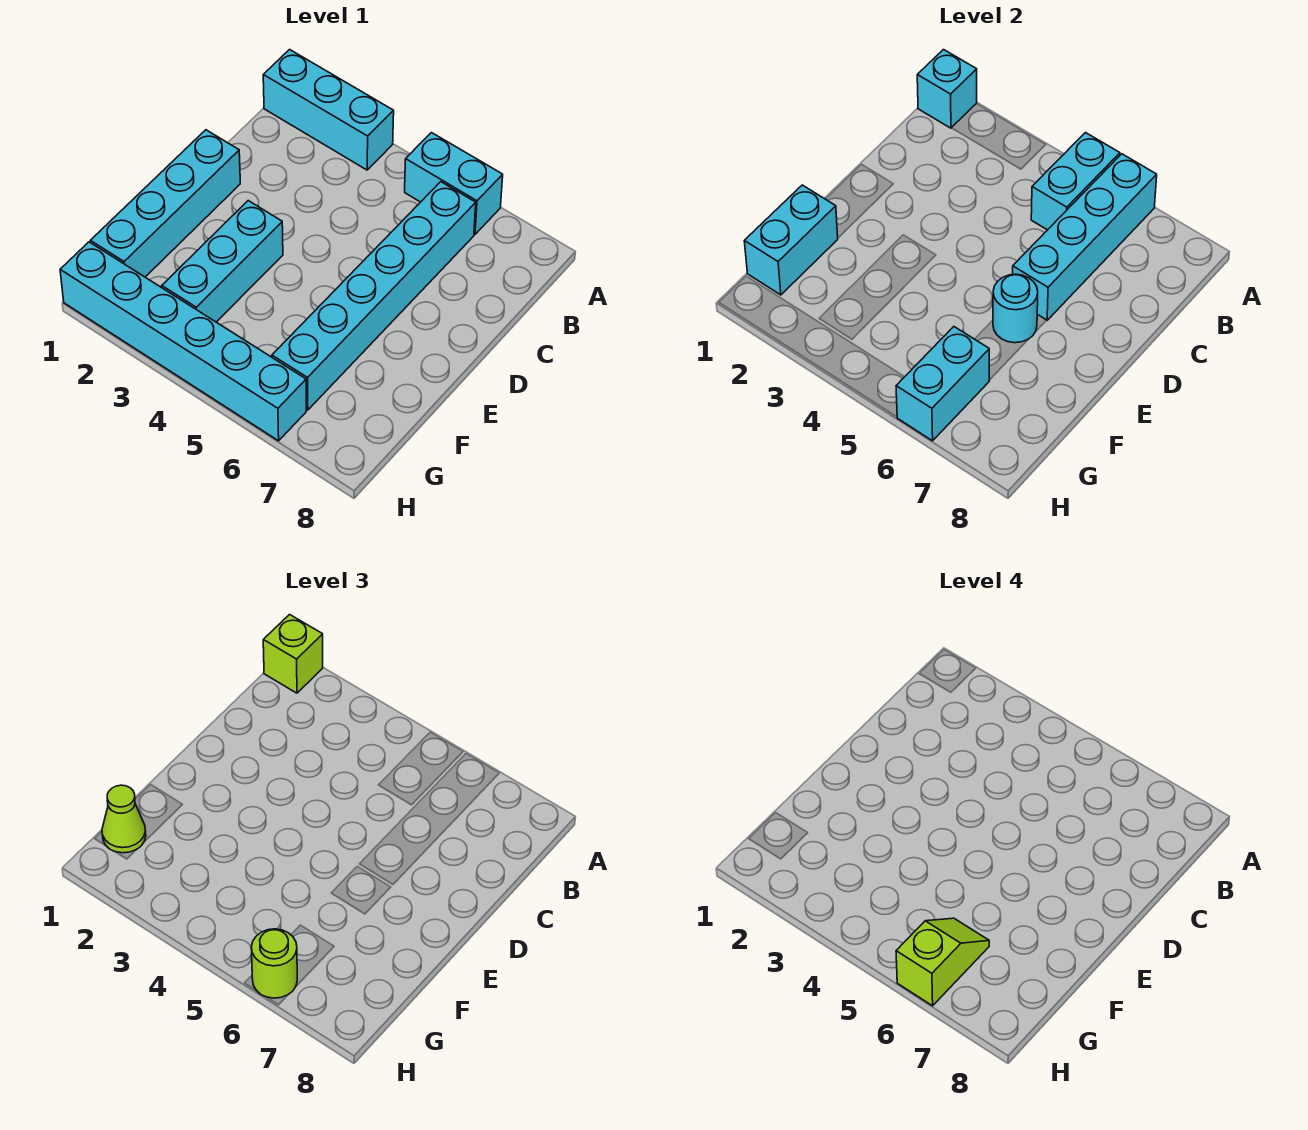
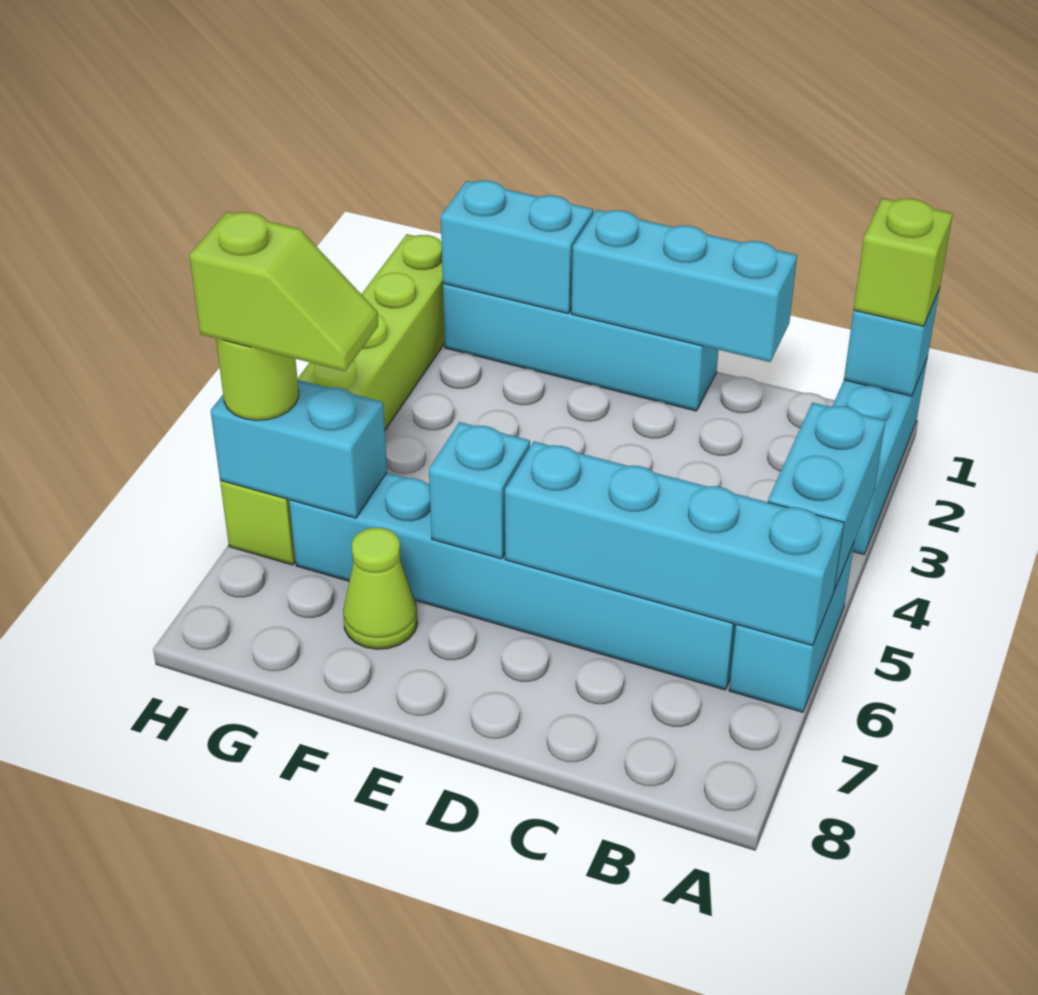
cyan 1x2 brick [1031,133,1120,230] -> cyan 1x2 brick turned to [768,403,886,590]
cyan 1x3 brick [162,201,283,322] -> cyan 1x3 brick moved to [571,210,797,362]
cyan 1x1 round brick [993,274,1038,343] -> cyan 1x1 brick [429,422,530,559]
lime 1x1 cone [102,785,146,853] -> lime 1x1 cone moved to [343,528,418,649]
cyan 1x6 brick [60,242,306,441] -> lime 1x6 brick [220,234,445,565]

